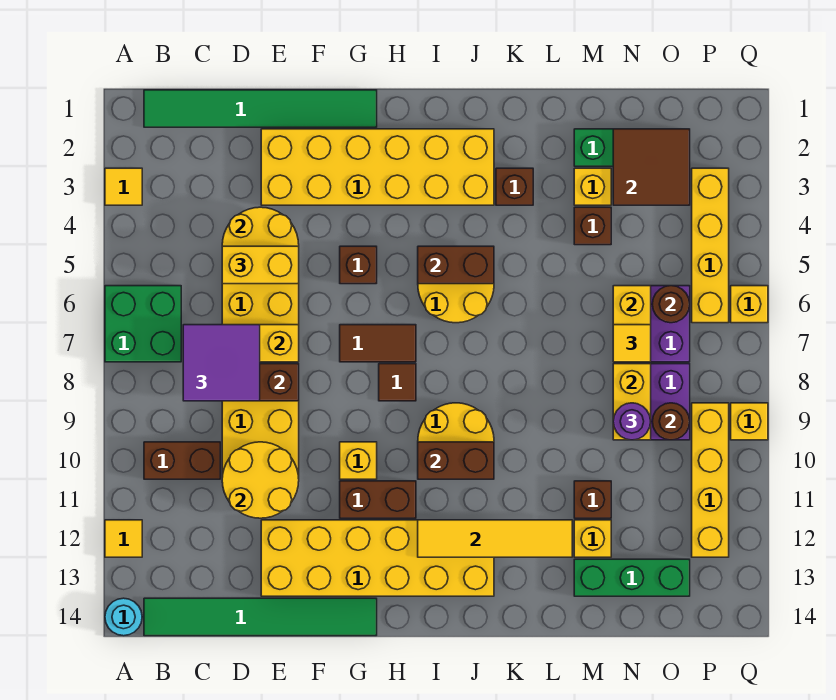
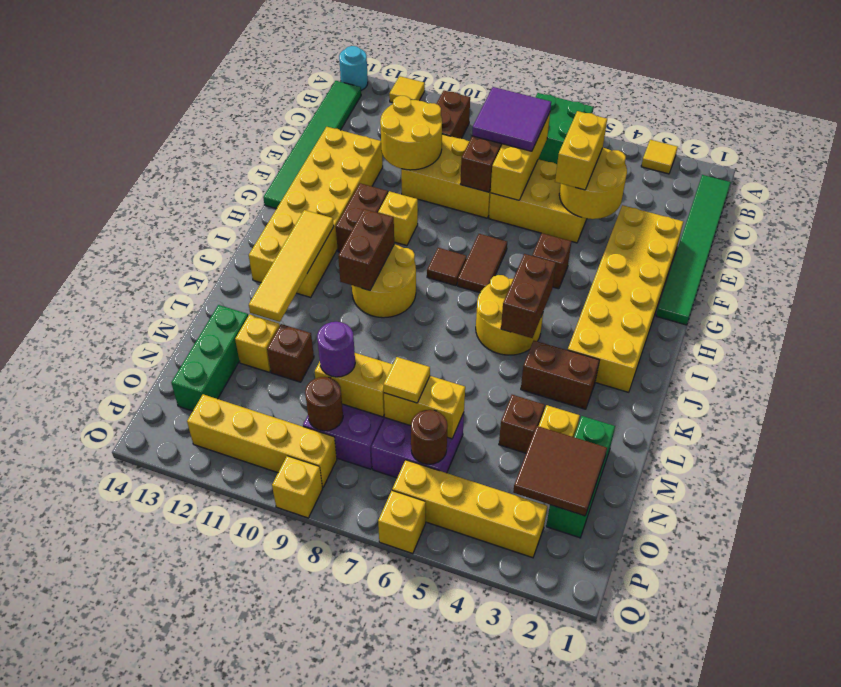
brown 1x1 brick [496,168,533,205] -> brown 1x2 brick [521,341,599,409]

